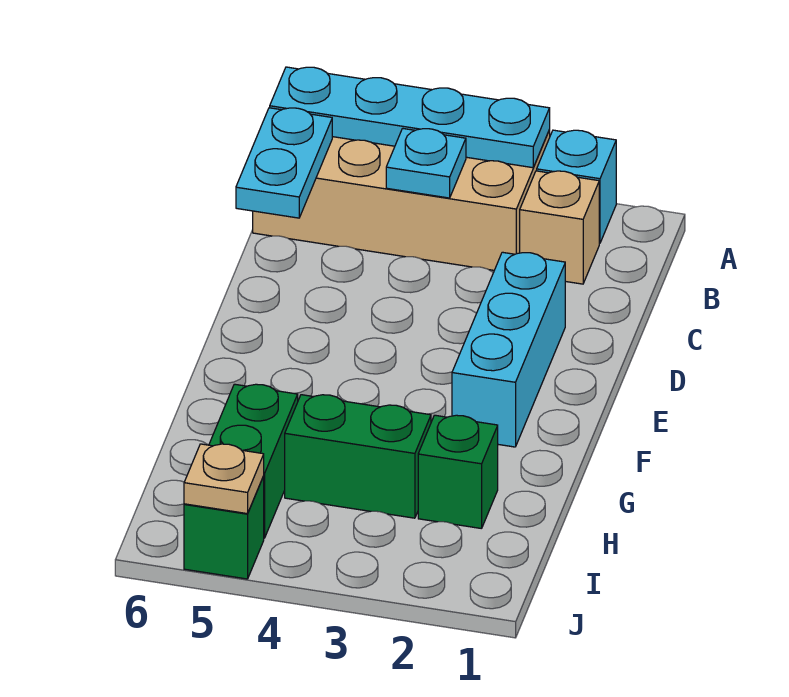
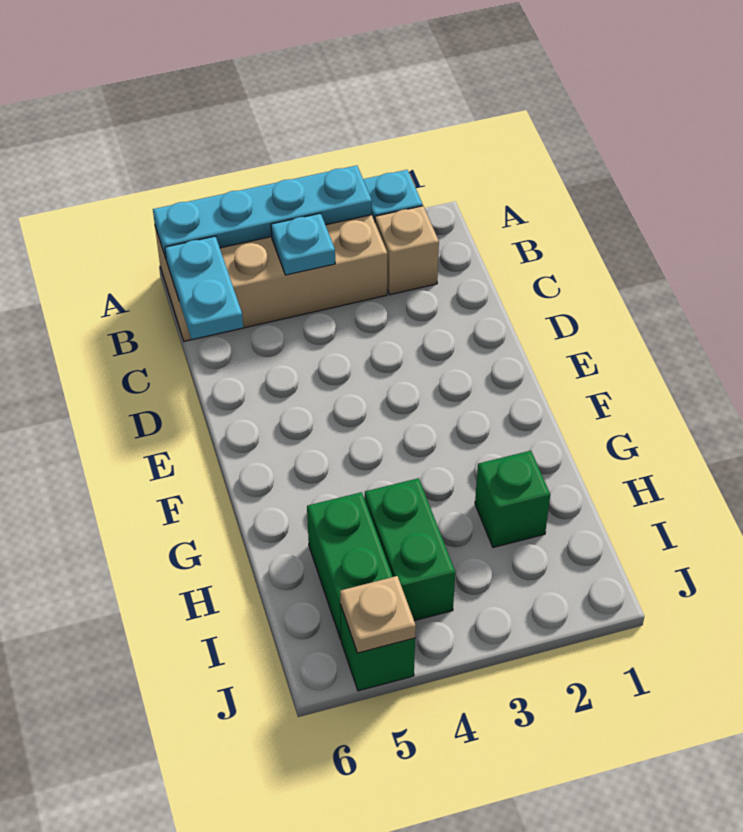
cyan 1x3 brick [452,252,565,447] -> none
green 1x2 brick [285,395,431,518] -> green 1x2 brick turned to [365,478,455,621]

